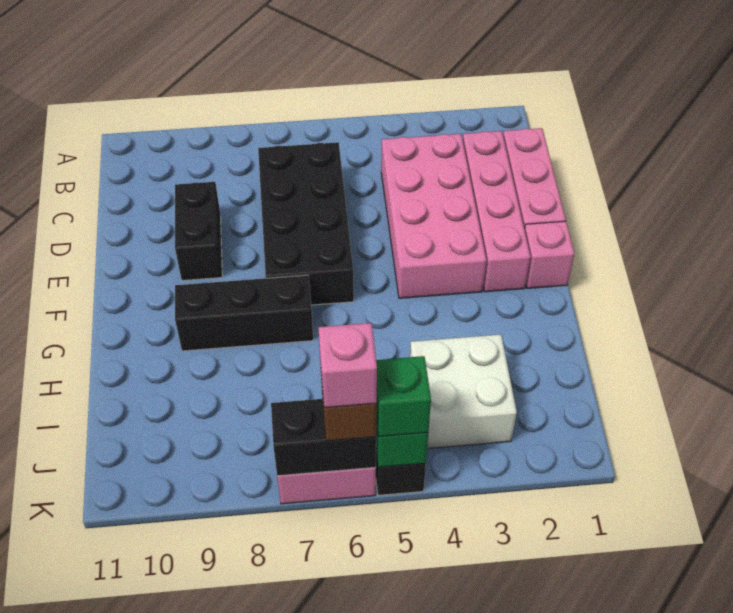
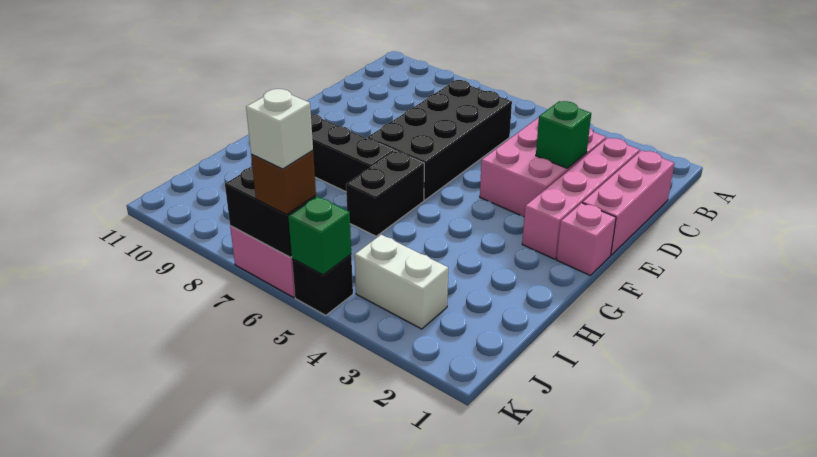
pink 2x4 brick [381,134,487,298] -> pink 2x3 brick [480,117,606,217]
black 1x2 brick [175,182,222,281] -> black 1x2 brick moved to [346,151,424,236]
white 2x2 brick [410,334,517,449] -> white 1x2 brick [354,235,448,329]
green 1x1 brick [376,356,431,437] -> green 1x1 brick moved to [536,101,591,168]
pink 1x1 brick [318,323,377,408] -> white 1x1 brick [246,89,313,169]

